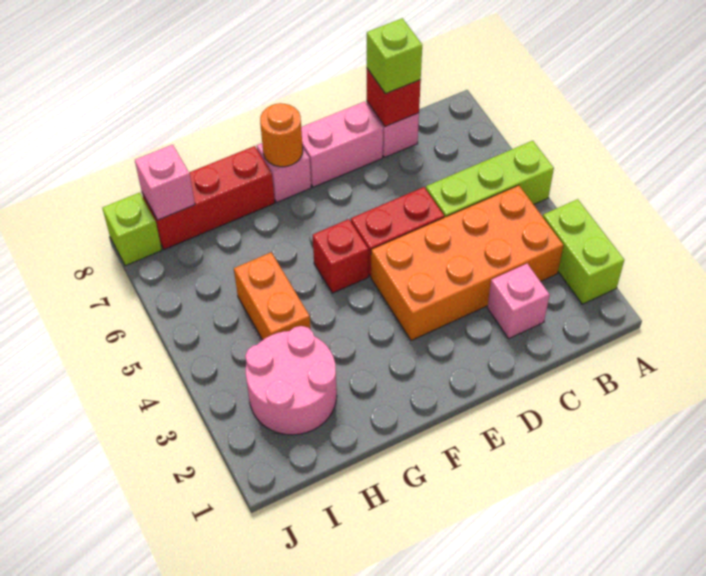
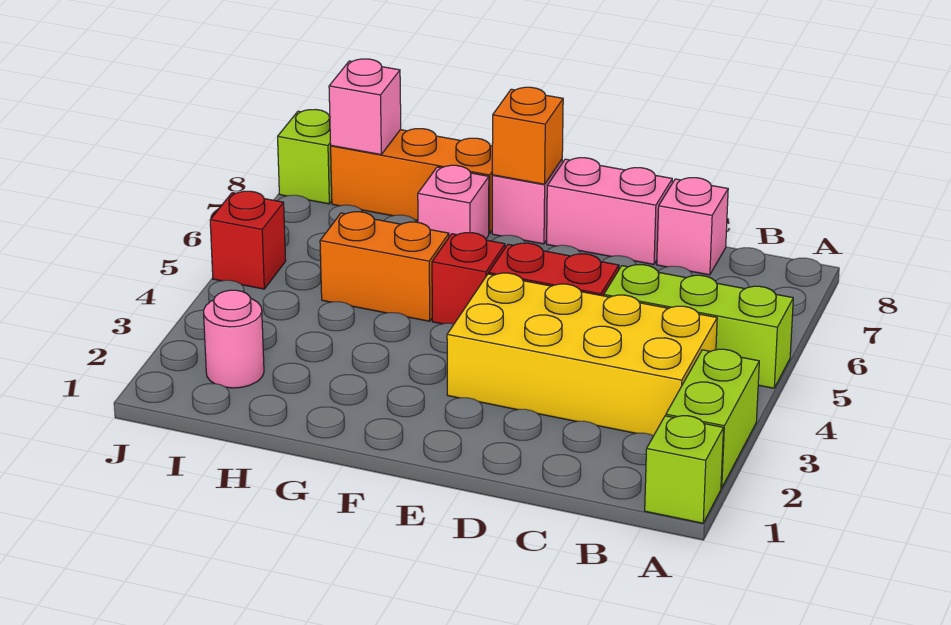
orange 2x4 brick [371,185,563,341] -> yellow 2x4 brick [447,273,717,436]
pink 1x1 brick [487,264,550,338] -> pink 1x1 brick moved to [418,165,489,239]
red 1x1 brick [367,69,421,127] -> red 1x1 brick moved to [210,191,286,289]
lime 1x1 brick [367,18,422,94] -> lime 1x1 brick moved to [645,416,724,523]
orange 1x1 round brick [260,103,303,167] -> orange 1x1 brick [492,87,563,184]
red 1x3 brick [142,146,275,249] -> orange 1x3 brick [331,129,493,234]
pink 2x2 round brick [245,326,337,435] -> pink 1x1 round brick [204,290,264,388]
orange 1x2 brick [234,252,311,340] -> orange 1x2 brick turned to [320,212,449,321]

